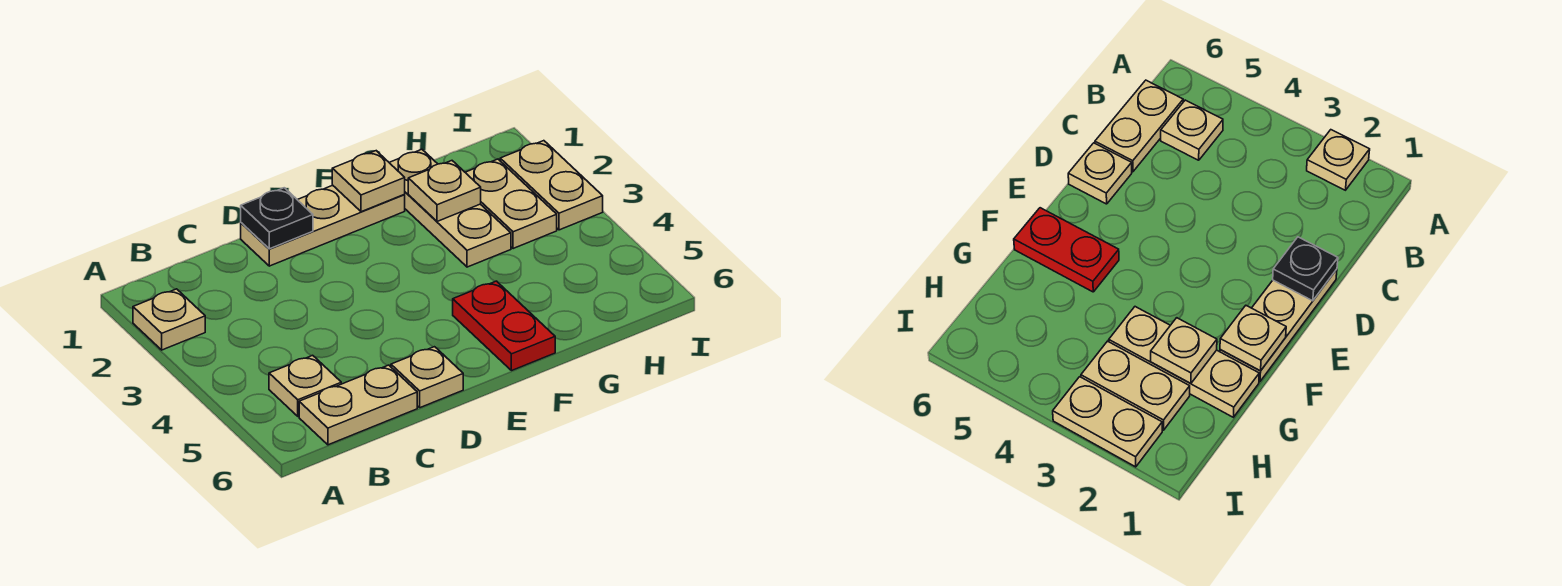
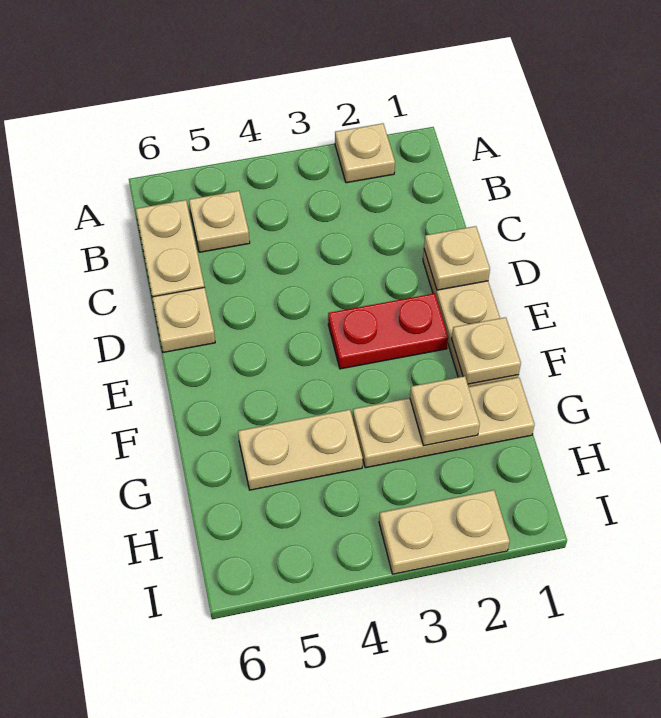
black 1x1 plate [241,188,313,249] -> tan 1x1 plate [424,226,490,290]
red 1x2 plate [453,281,555,371] -> red 1x2 plate moved to [328,293,448,369]
tan 1x2 plate [465,159,557,249] -> tan 1x2 plate moved to [238,410,363,490]

